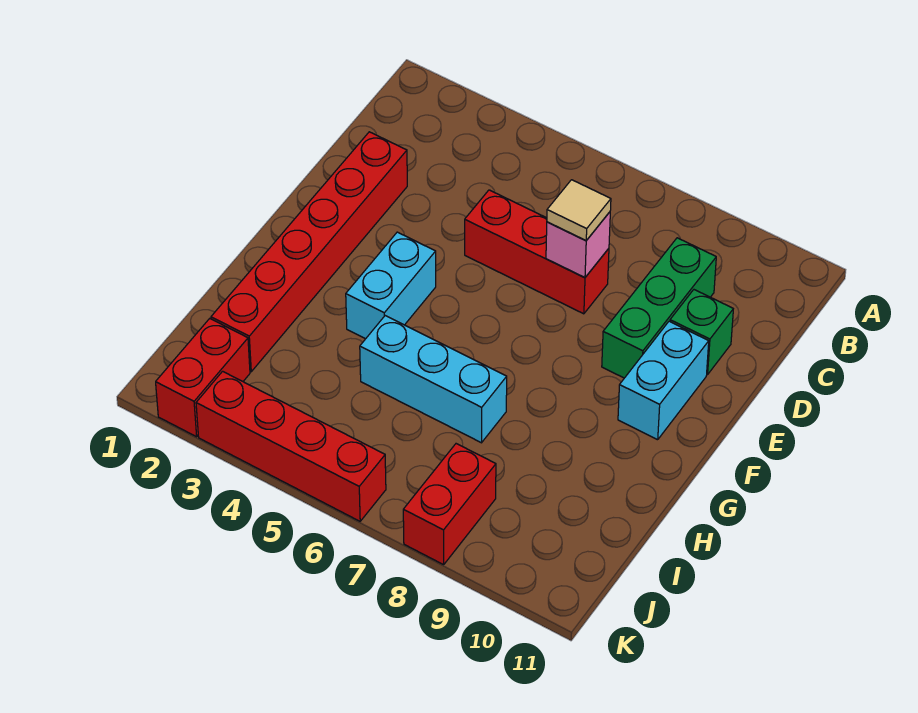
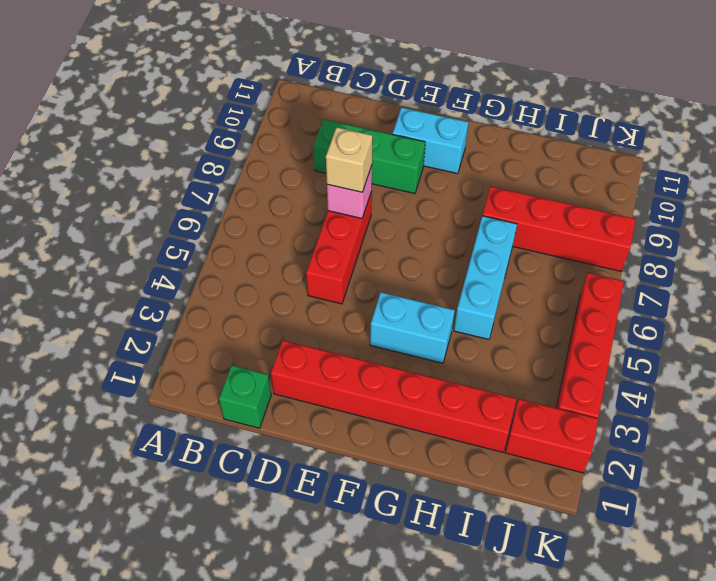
tan 1x1 tile [547,180,611,241] -> tan 1x1 brick [326,127,373,192]
green 1x1 brick [670,290,733,375] -> green 1x1 brick moved to [219,365,271,428]
red 1x2 brick [403,444,496,565] -> red 1x4 brick [482,186,636,271]

